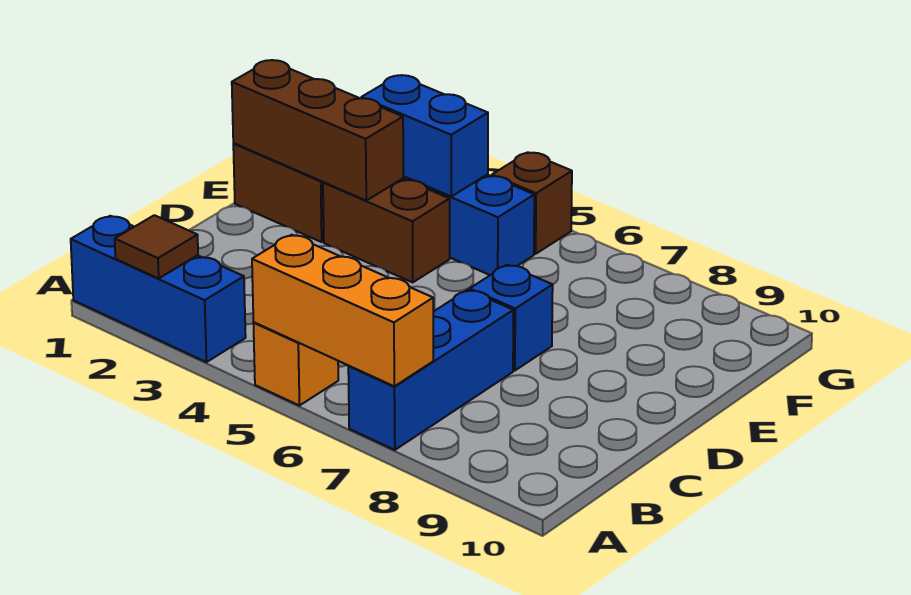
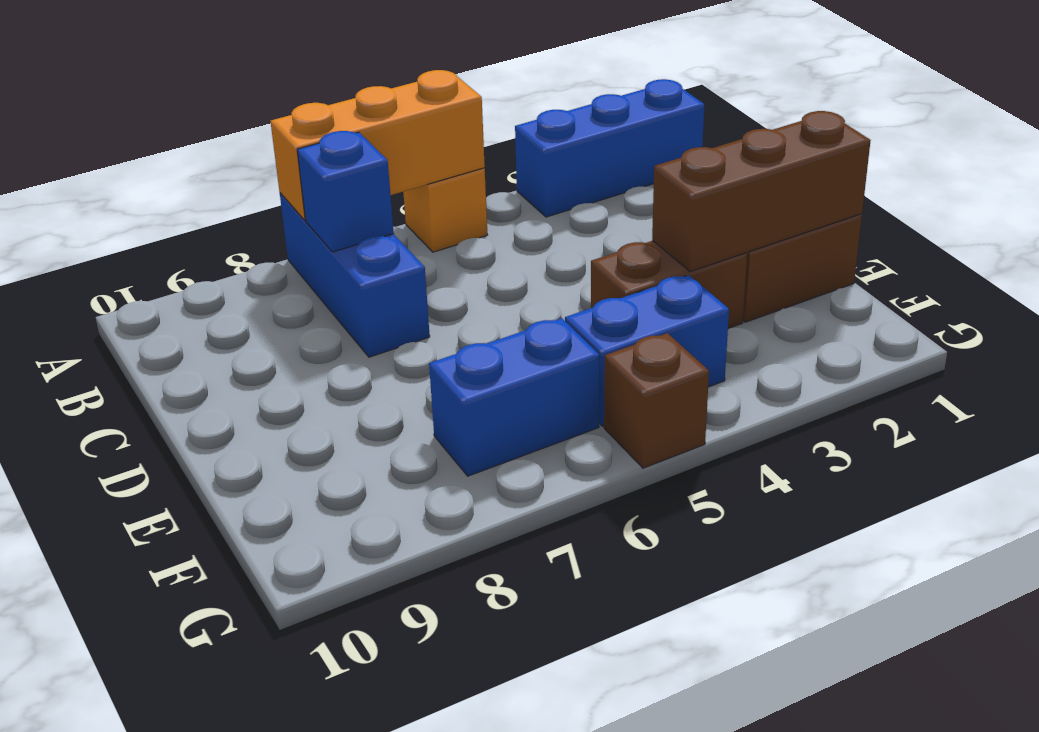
brown 1x1 tile [115,215,198,278] -> none
blue 1x1 brick [470,265,553,371] -> blue 1x1 brick moved to [297,131,394,252]
blue 1x2 brick [361,75,488,196] -> blue 1x2 brick moved to [429,318,599,476]

